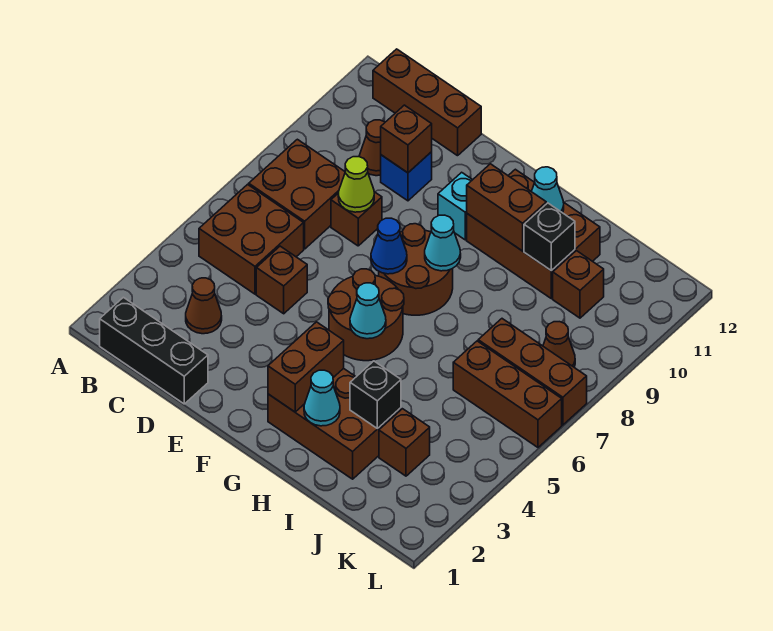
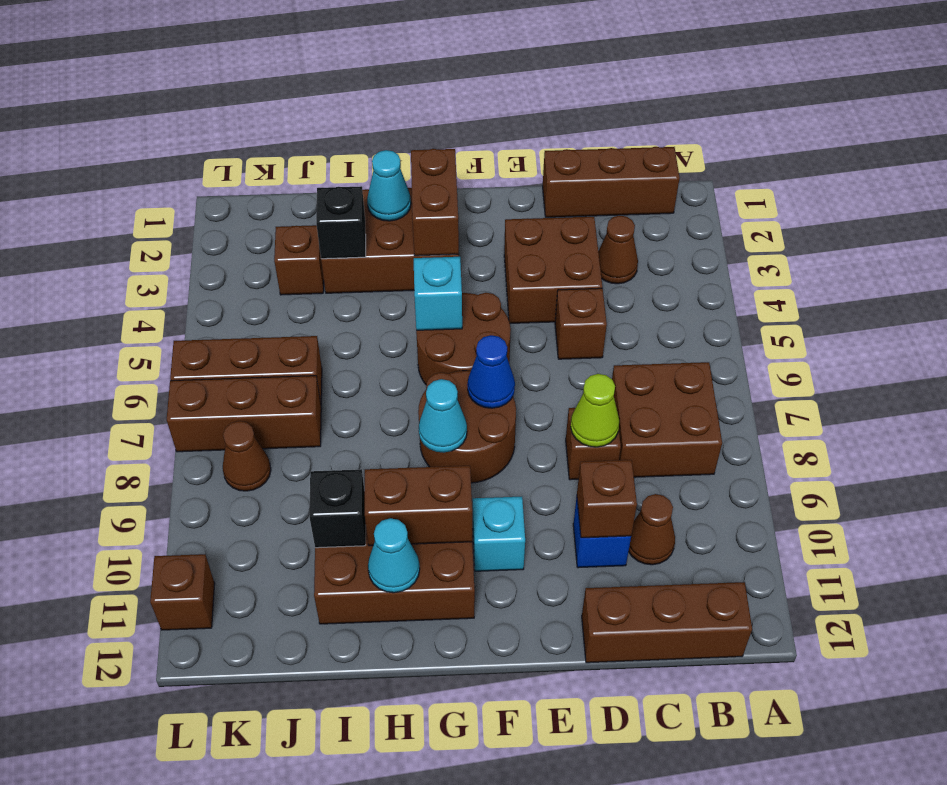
black 1x3 brick [100,297,208,404] -> brown 1x3 brick [543,147,680,217]
brown 2x2 brick [199,185,304,294] -> brown 2x2 brick moved to [504,217,602,323]
cyan 1x1 cone [350,283,386,339] -> cyan 1x1 brick [414,257,462,330]
brown 1x1 brick [553,251,604,318] -> brown 1x1 brick moved to [150,554,215,630]

